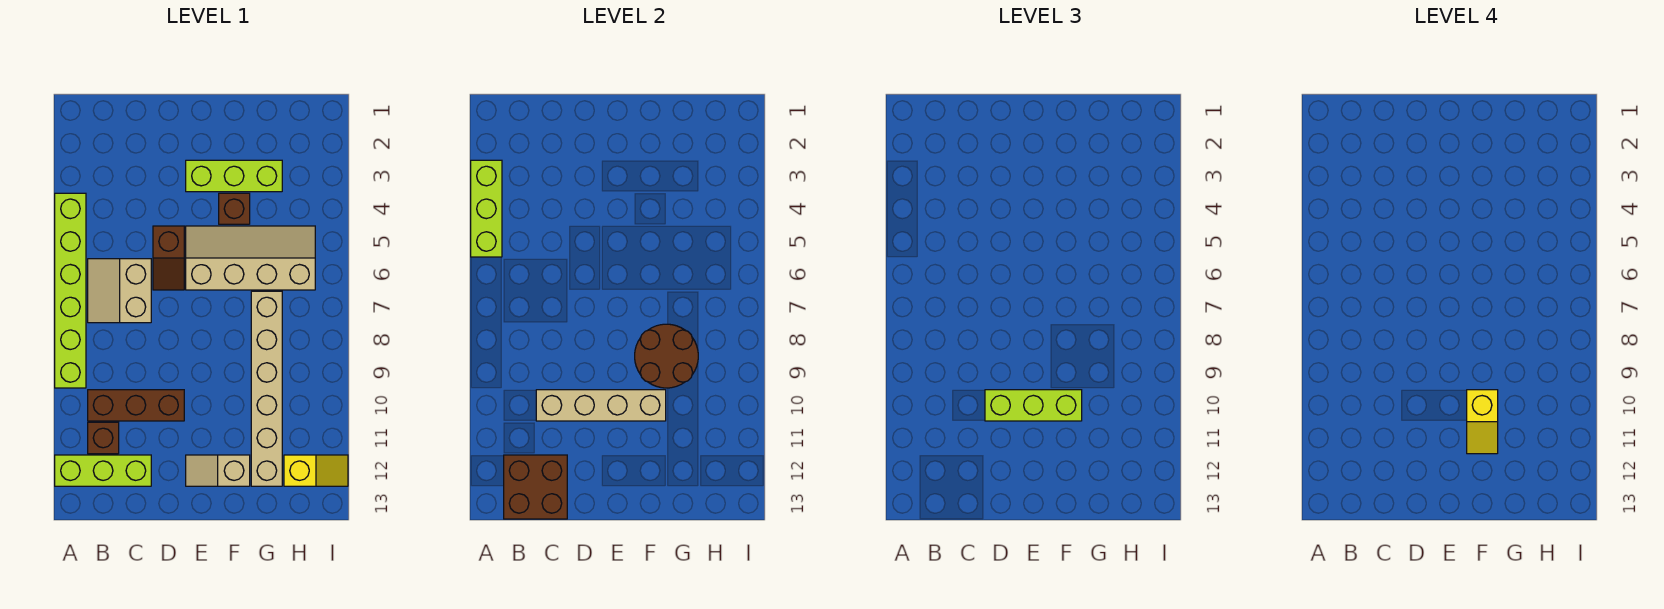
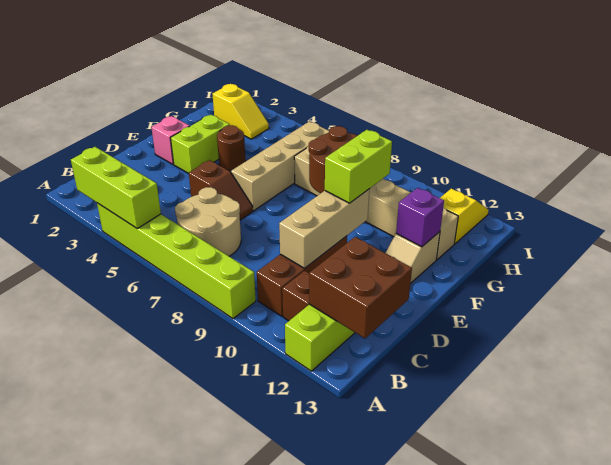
tan 2x2 slope [88,259,151,323] -> tan 2x2 round brick [175,187,241,256]
tan 1x4 brick [536,390,666,421] -> tan 1x3 brick [279,189,369,268]
lime 1x3 brick [985,390,1082,421] -> lime 1x2 brick [325,130,392,203]
none -> pink 1x1 brick [151,116,190,164]
lime 1x3 brick [186,160,282,192] -> lime 1x2 brick [171,115,230,174]
brown 1x1 brick [219,193,250,224] -> brown 1x1 round brick [217,125,245,171]
yellow 1x2 slope [1467,390,1498,454] -> yellow 1x2 slope moved to [213,84,269,139]
none -> purple 1x1 brick [396,188,444,247]

